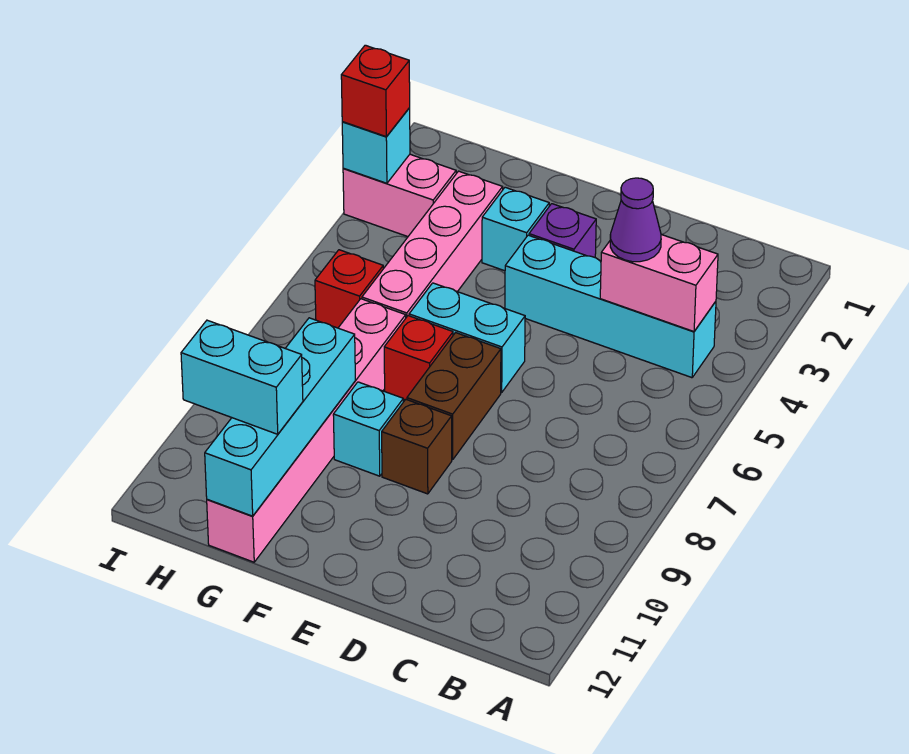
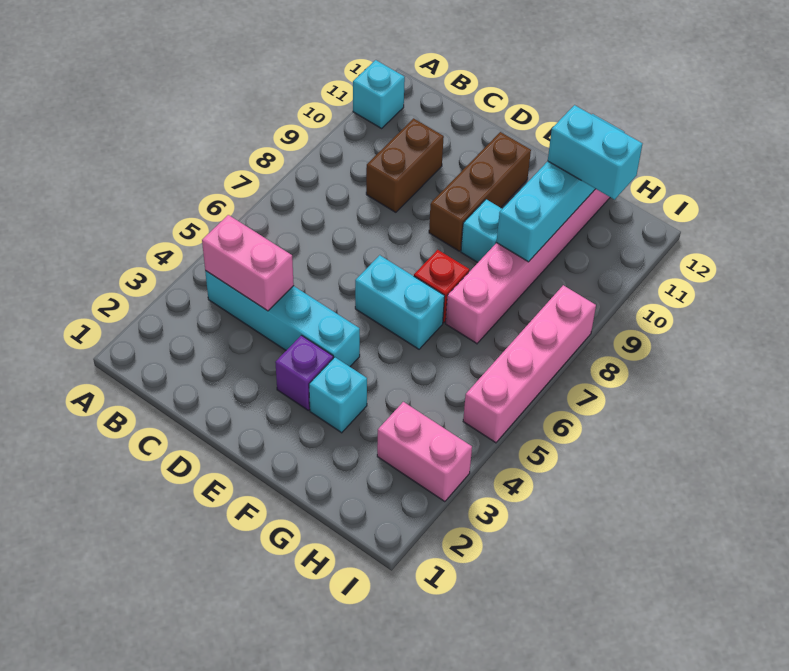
purple 1x1 cone [610,178,661,262] -> none
brown 1x2 brick [407,333,501,460] -> brown 1x2 brick moved to [366,118,444,212]
brown 1x1 brick [382,400,452,494] -> brown 1x3 brick [429,132,531,251]
pink 1x4 brick [362,171,503,317] -> pink 1x4 brick moved to [463,285,596,443]
red 1x1 brick [315,250,383,328] -> none
cyan 1x1 brick [342,108,410,183] -> cyan 1x1 brick moved to [353,60,405,128]
red 1x1 brick [341,45,410,137] -> none

